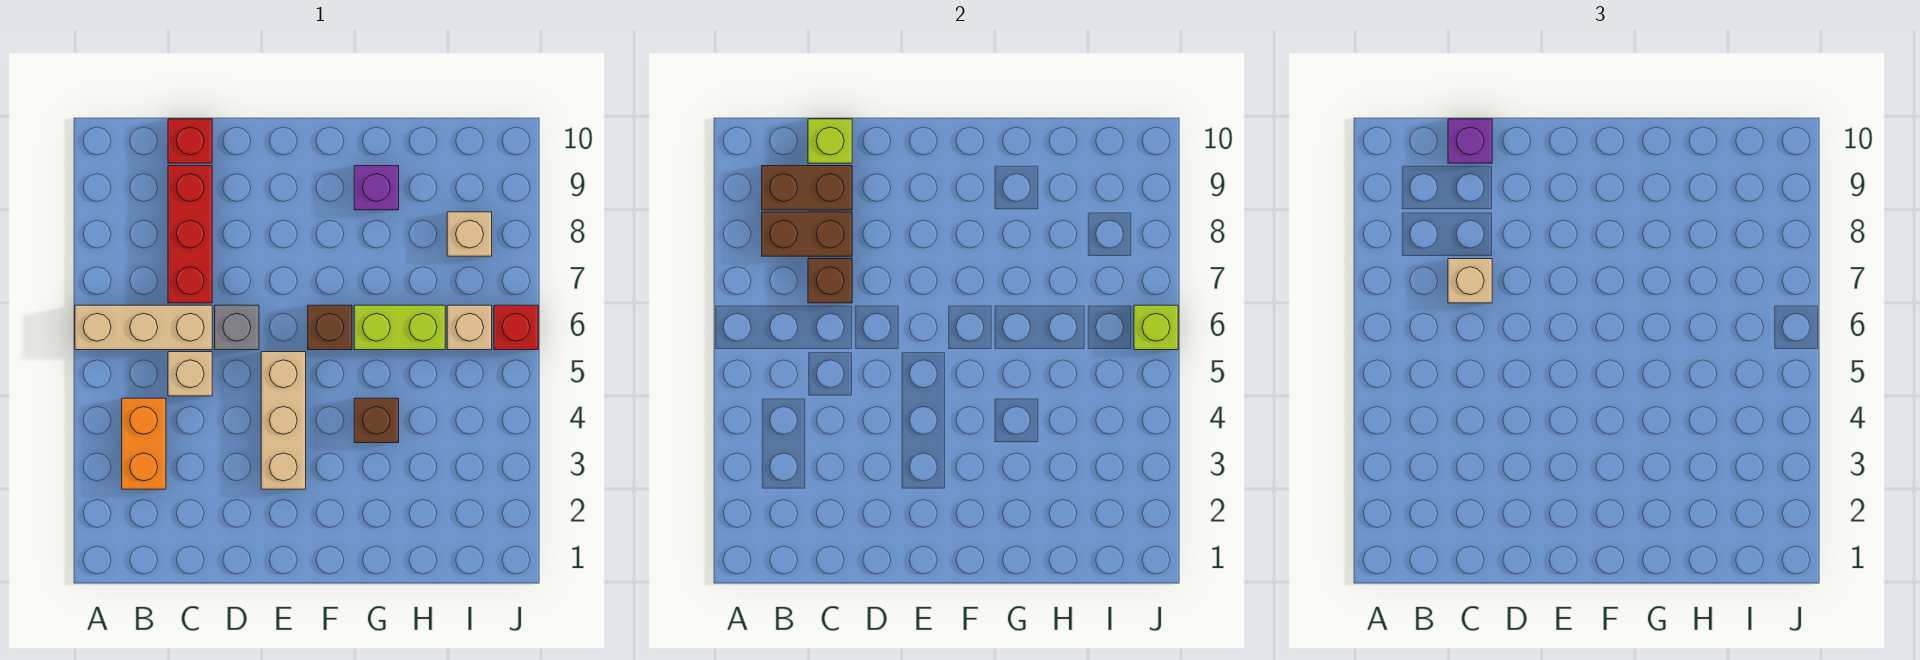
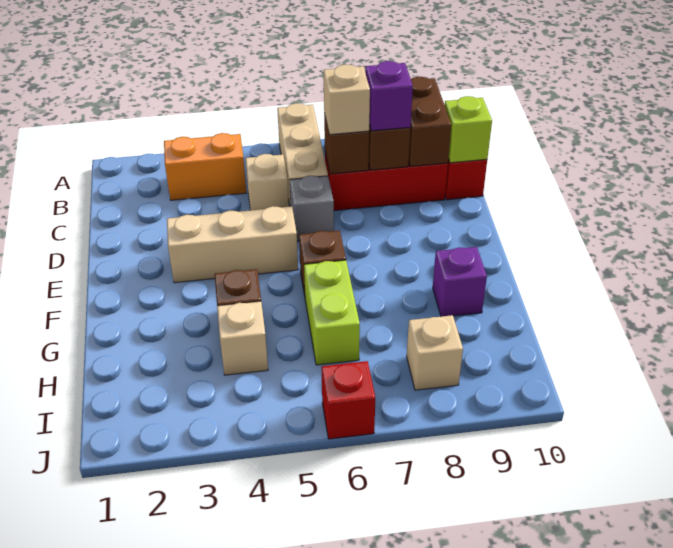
purple 1x1 brick [1448,119,1492,163] -> purple 1x1 brick moved to [365,61,413,131]
tan 1x1 brick [447,305,492,350] -> tan 1x1 brick moved to [217,301,268,375]
lime 1x1 brick [1134,305,1178,350] -> none

